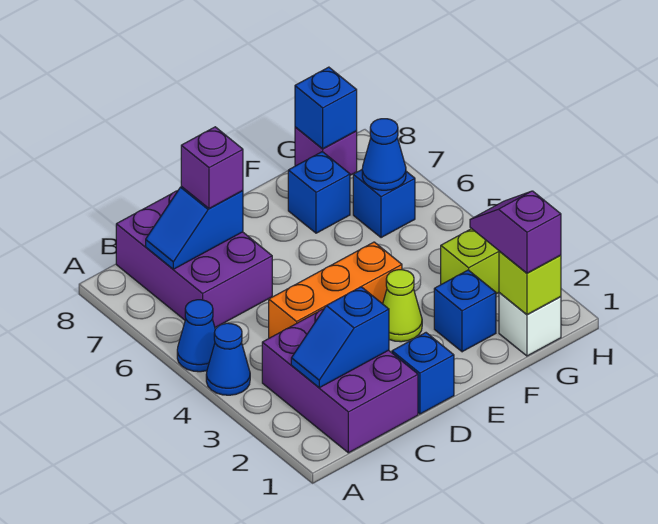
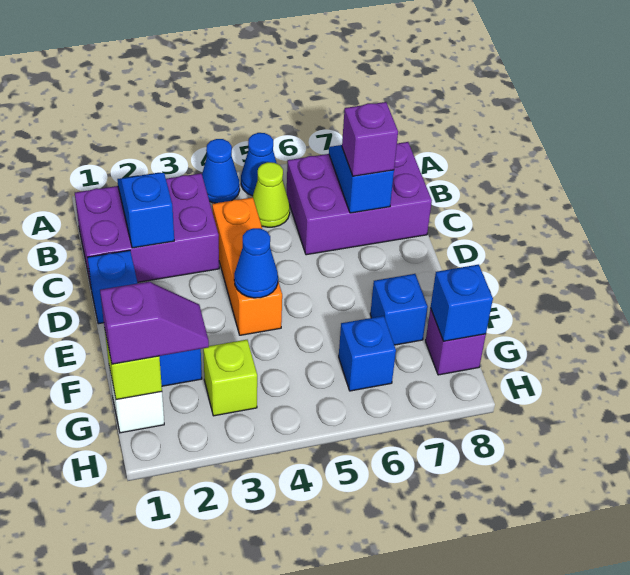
lime 1x1 cone [383,270,422,342] -> lime 1x1 cone moved to [252,162,290,227]
blue 1x1 cone [362,119,406,190] -> blue 1x1 cone moved to [234,228,278,298]

